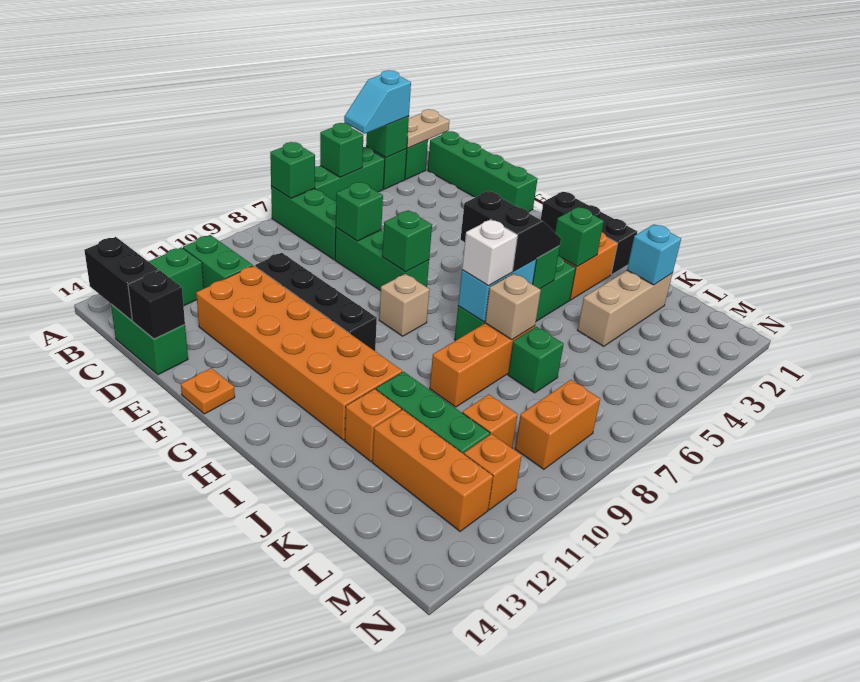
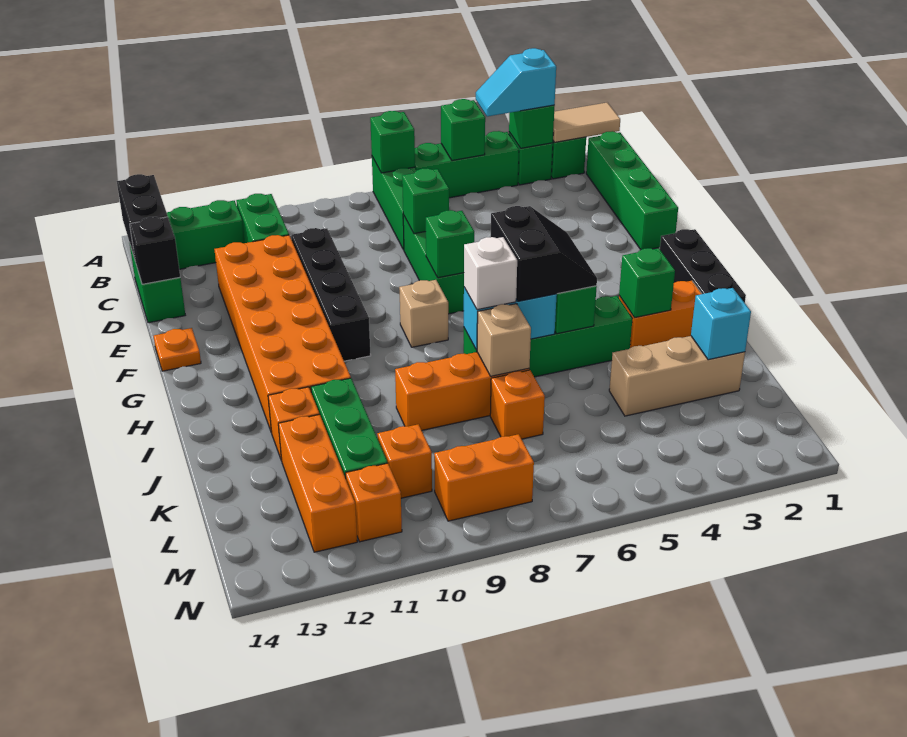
tan 1x2 plate [407,109,449,148] -> tan 1x2 tile [553,103,620,142]
green 1x1 brick [508,327,564,393] -> orange 1x1 brick [490,370,545,439]

